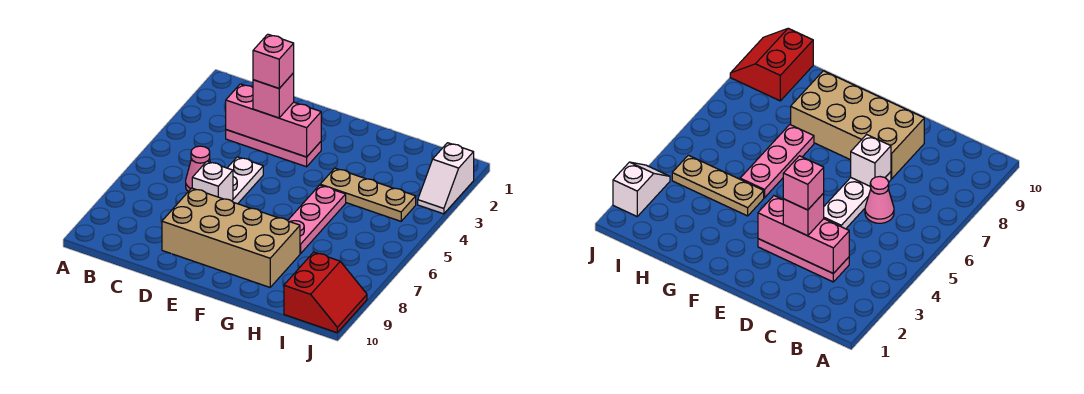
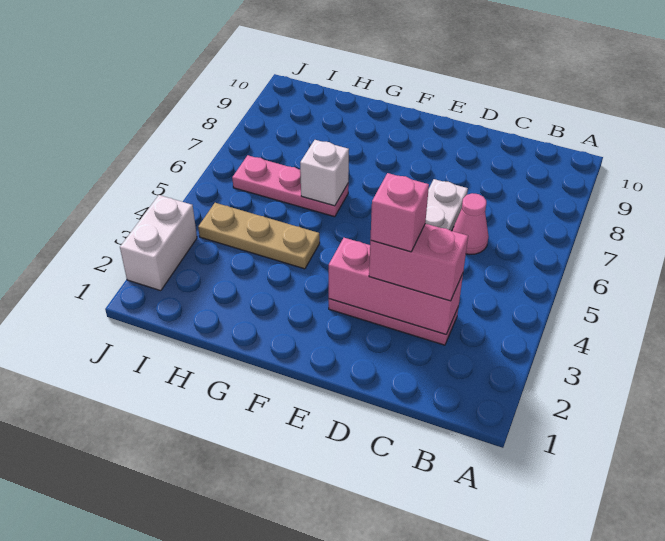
pink 1x1 brick [253,73,294,118] -> pink 1x2 brick [369,224,468,301]
white 1x1 brick [192,161,233,201] -> white 1x1 brick moved to [300,140,349,206]
tan 2x4 brick [162,188,300,287] -> none
pink 1x3 plate [288,185,346,253] -> pink 1x3 plate turned to [232,155,348,217]
red 2x2 slope [284,252,367,333] -> none
white 1x2 slope [418,143,474,214] -> white 1x2 brick [120,195,197,291]

